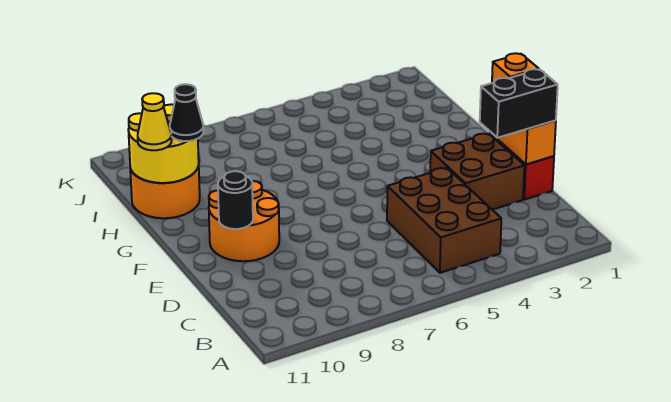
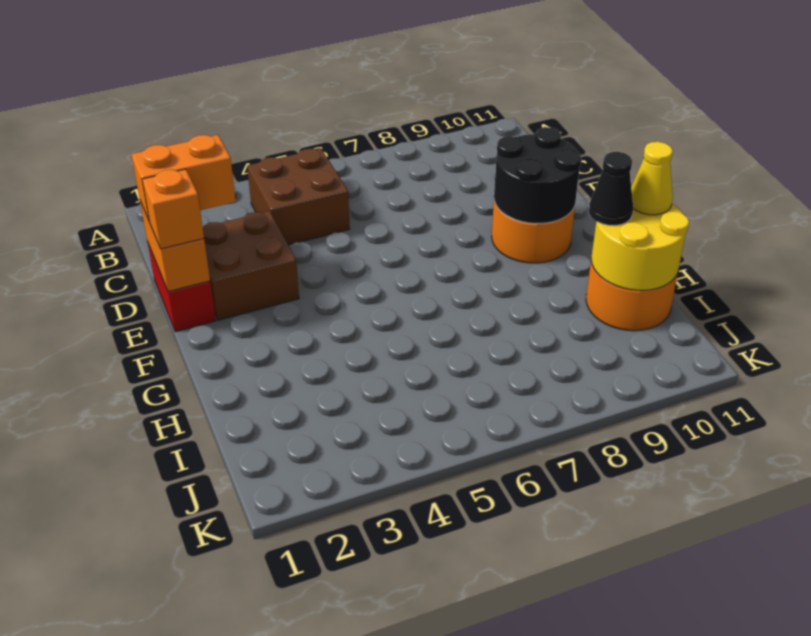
brown 2x3 brick [387,168,501,273] -> brown 2x2 brick [247,148,350,245]
black 1x2 brick [480,69,558,138] -> orange 1x2 brick [131,135,236,222]
black 1x1 round brick [218,171,253,229] -> black 2x2 round brick [494,127,581,223]

